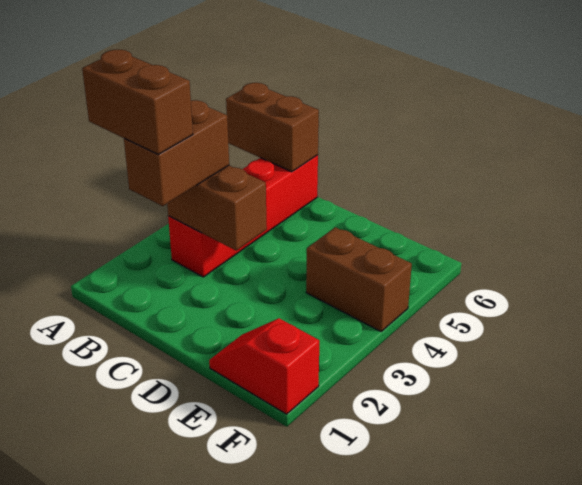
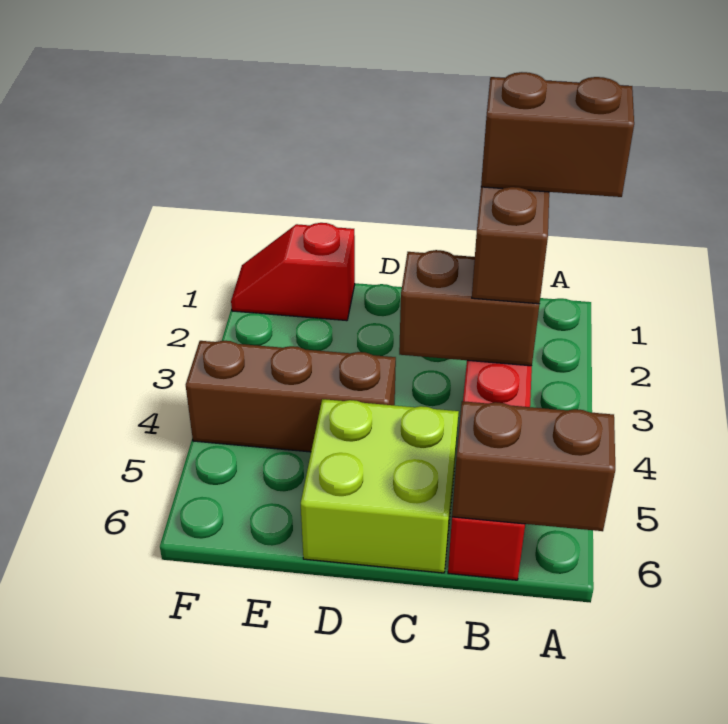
none -> lime 2x2 brick [301,399,459,573]
red 1x2 slope [209,318,319,414] -> red 1x2 slope turned to [231,223,355,321]
brown 1x2 brick [306,227,412,331] -> brown 1x3 brick [186,341,396,452]

